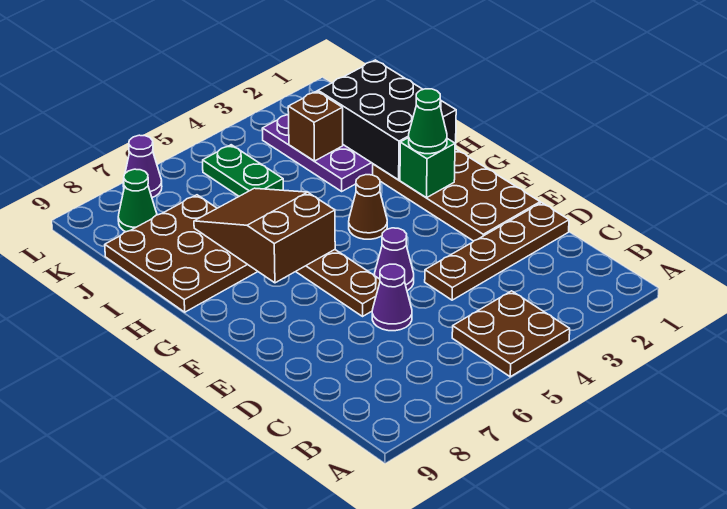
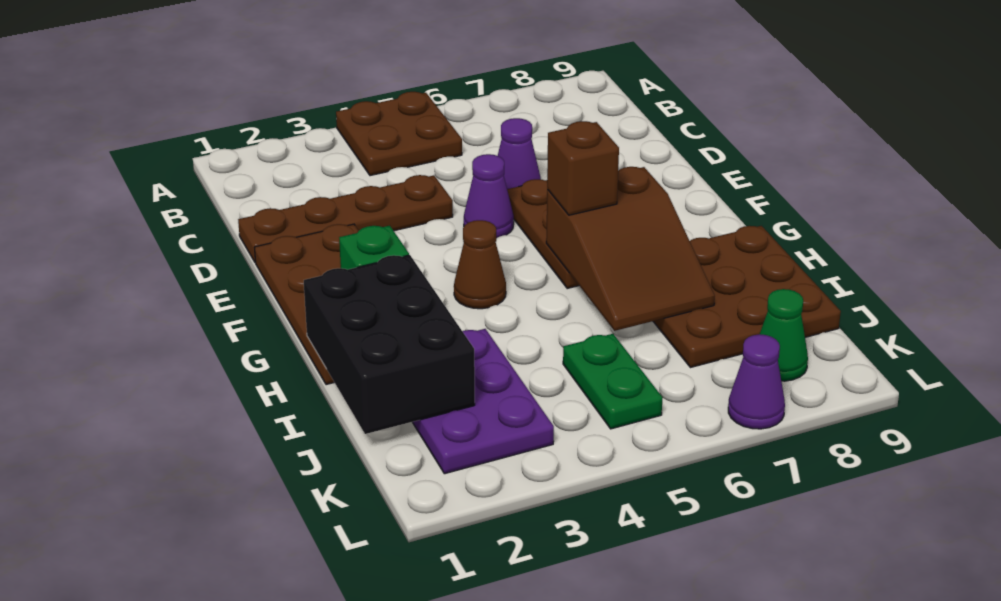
green 1x1 cone [409,89,447,154] -> none
brown 1x1 brick [288,91,343,161] -> brown 1x1 brick moved to [547,121,619,215]

